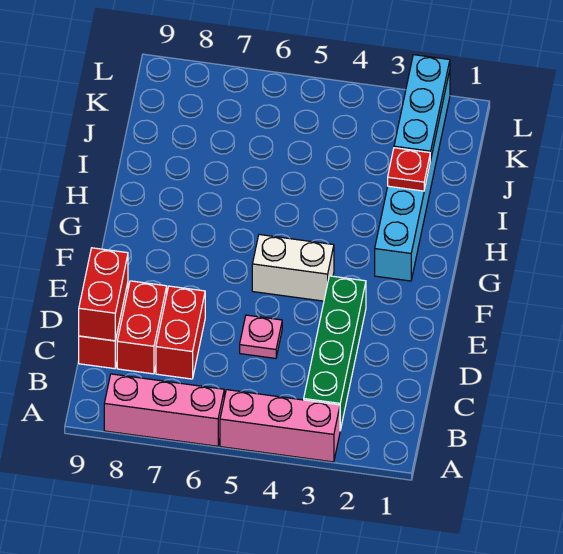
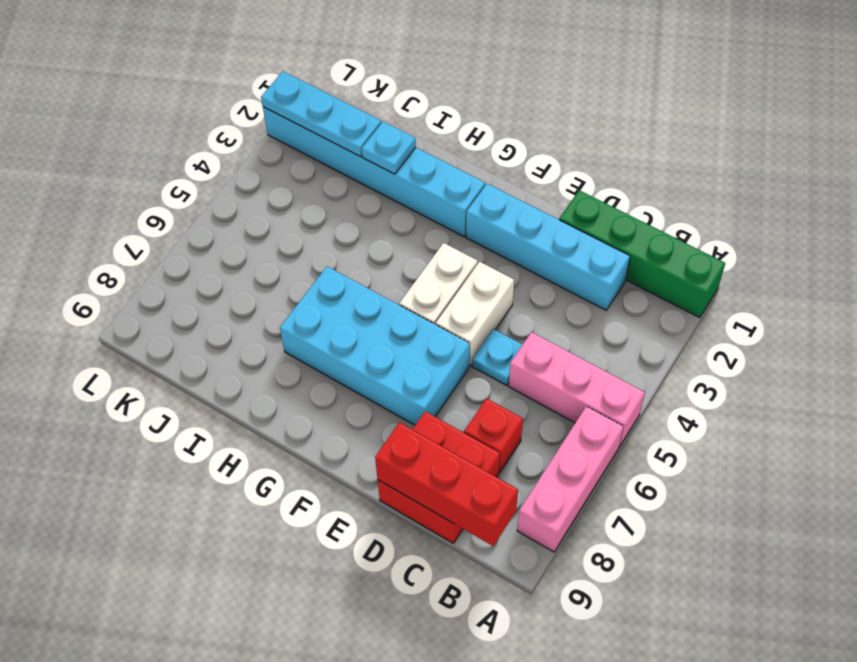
pink 1x3 brick [220,390,340,462] -> pink 1x3 brick turned to [509,332,645,447]
green 1x4 brick [304,276,366,430] -> green 1x4 brick moved to [559,190,725,318]
none -> cyan 1x4 brick [466,184,630,310]
red 1x2 brick [156,286,205,379] -> red 1x1 brick [464,398,523,473]
red 1x2 brick [79,248,128,341] -> red 1x3 brick [375,423,518,546]
pink 1x1 plate [240,315,282,358] -> cyan 1x1 plate [472,329,523,386]
none -> white 1x2 brick [436,262,514,365]
none -> cyan 2x4 brick [280,266,470,425]
red 1x1 plate [388,148,430,191] -> cyan 1x1 plate [362,122,416,174]

